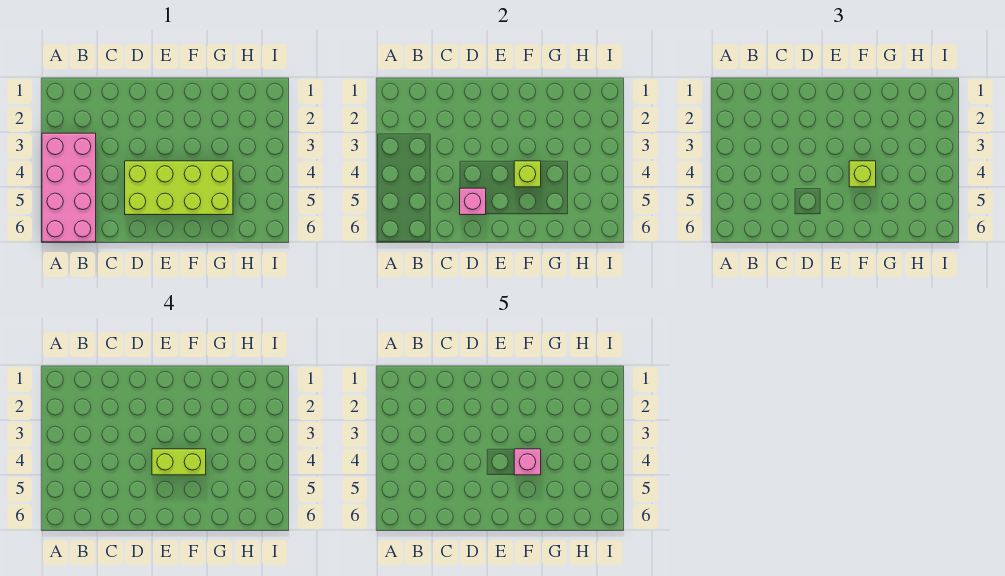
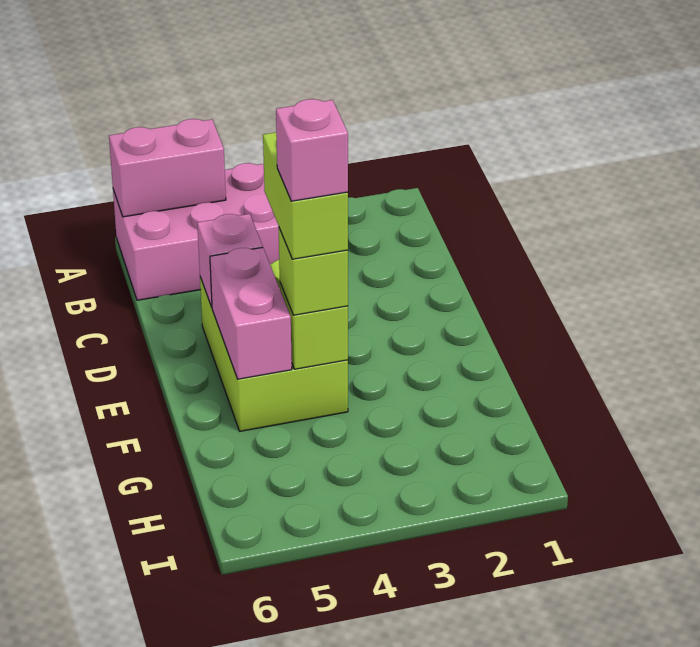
none -> pink 1x2 brick [109,119,226,217]
lime 2x4 brick [125,161,233,215] -> lime 2x3 brick [200,260,348,431]
none -> pink 1x2 brick [210,248,292,379]

